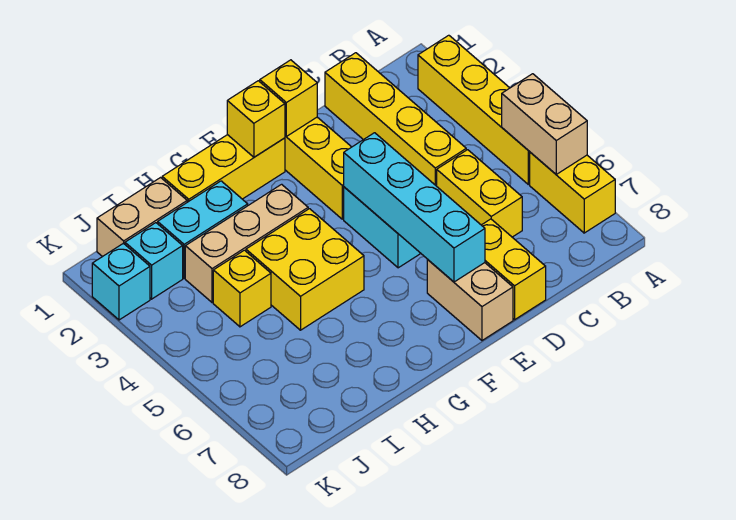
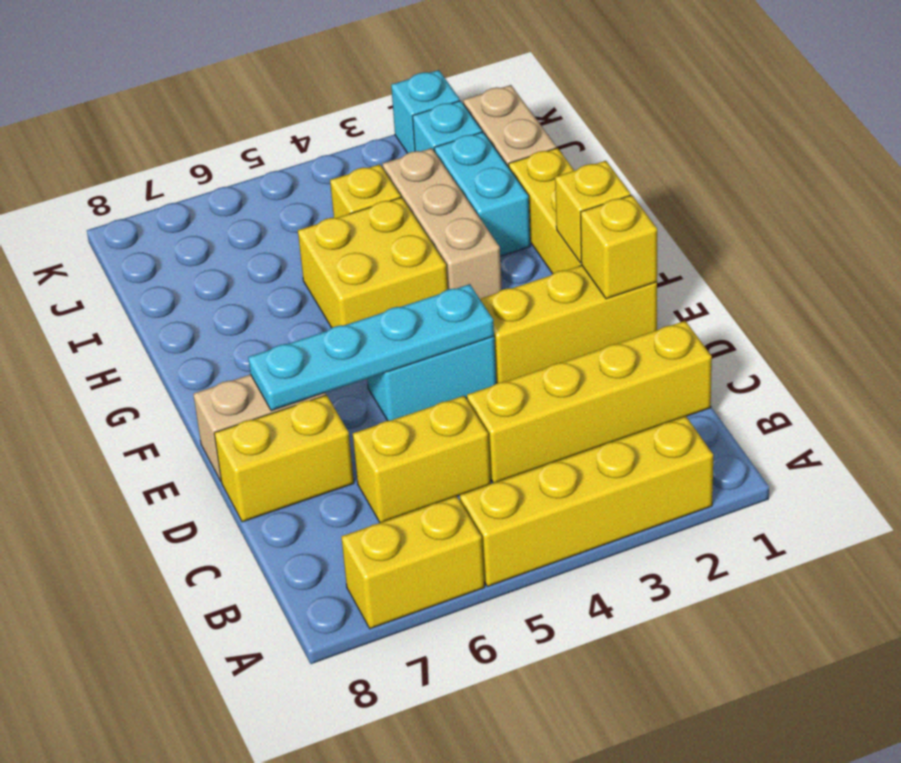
tan 1x2 brick [502,74,587,174] -> none
cyan 1x4 brick [344,133,485,282] -> cyan 1x4 plate [248,284,494,411]

